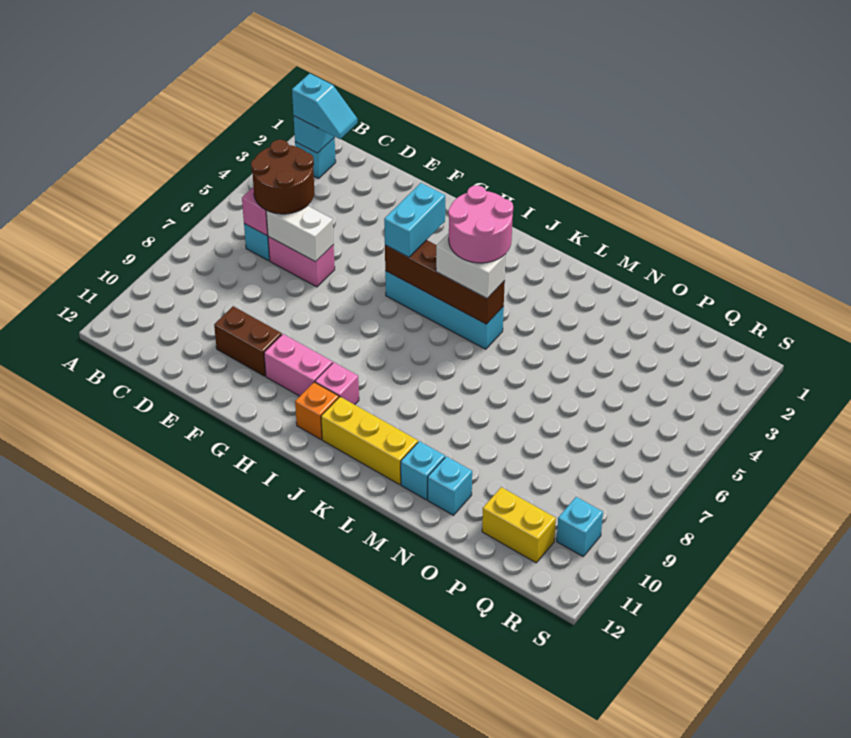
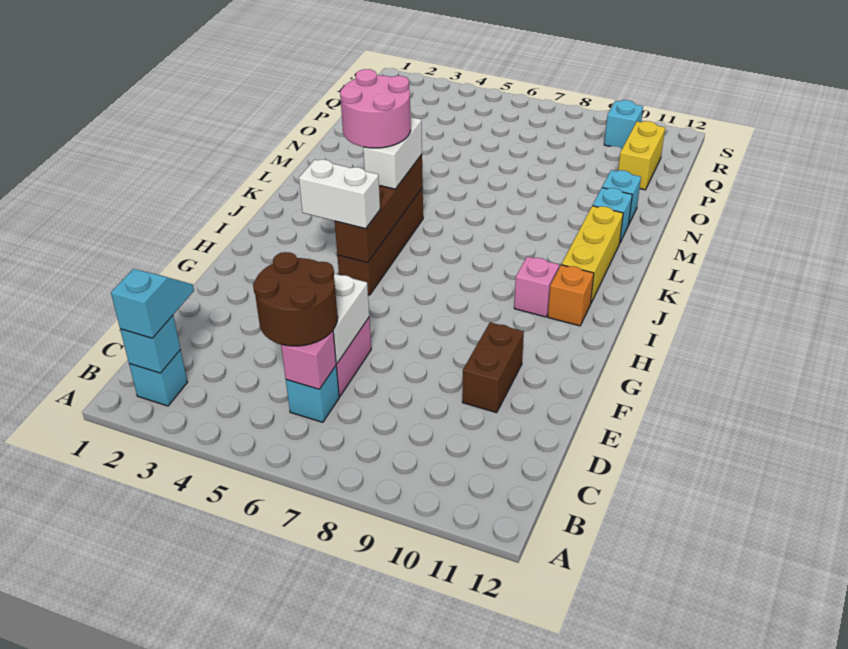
pink 1x2 brick [264,334,333,396] -> none
cyan 1x2 brick [384,183,445,257] -> white 1x2 brick [299,160,380,229]
cyan 1x4 brick [385,271,504,349] -> brown 1x4 brick [337,188,423,295]

